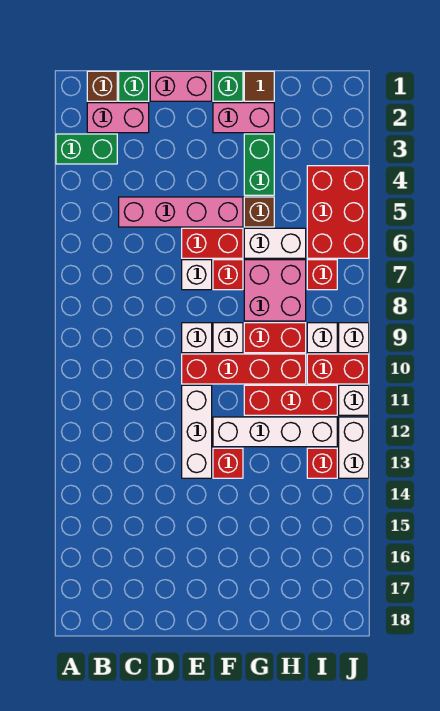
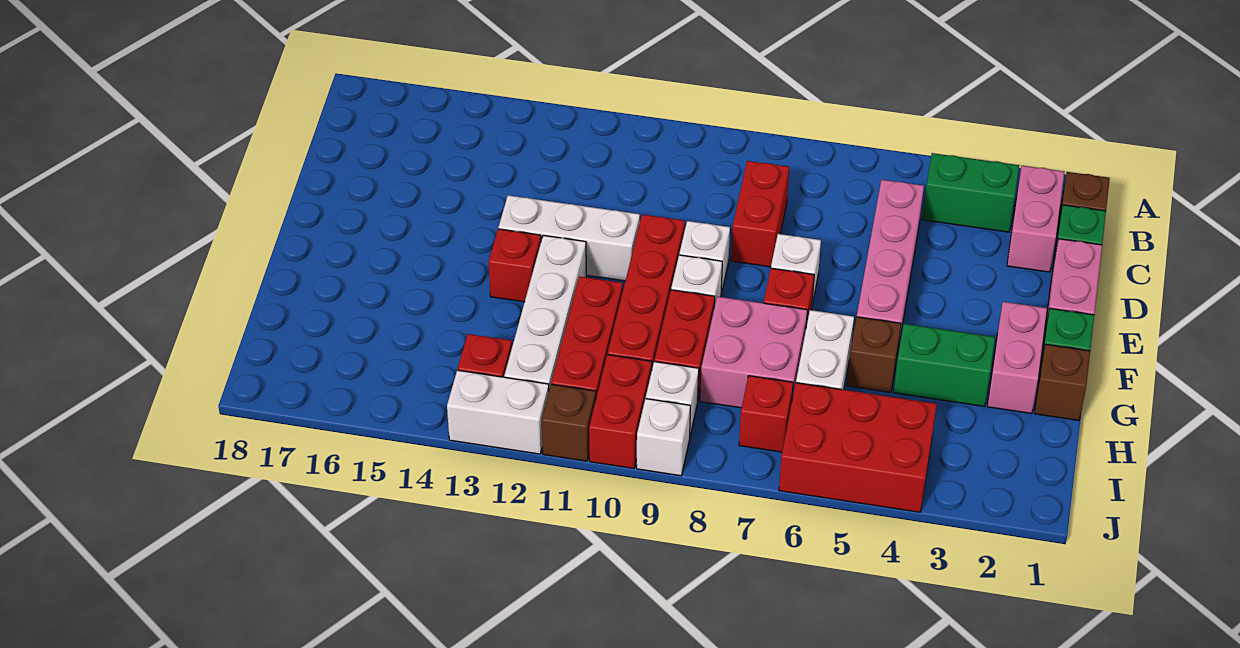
green 1x2 brick [56,134,117,164] -> green 1x2 brick turned to [922,153,1019,232]
red 1x2 brick [182,228,243,258] -> red 1x2 brick moved to [731,161,789,267]
brown 1x1 tile [244,71,274,101] -> brown 1x1 brick [1034,344,1090,420]
white 1x1 brick [339,385,369,415] -> brown 1x1 brick [542,384,596,461]

